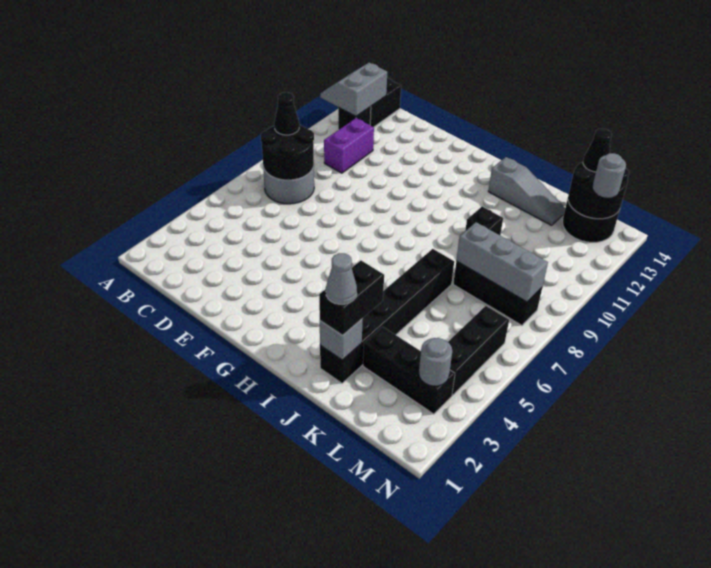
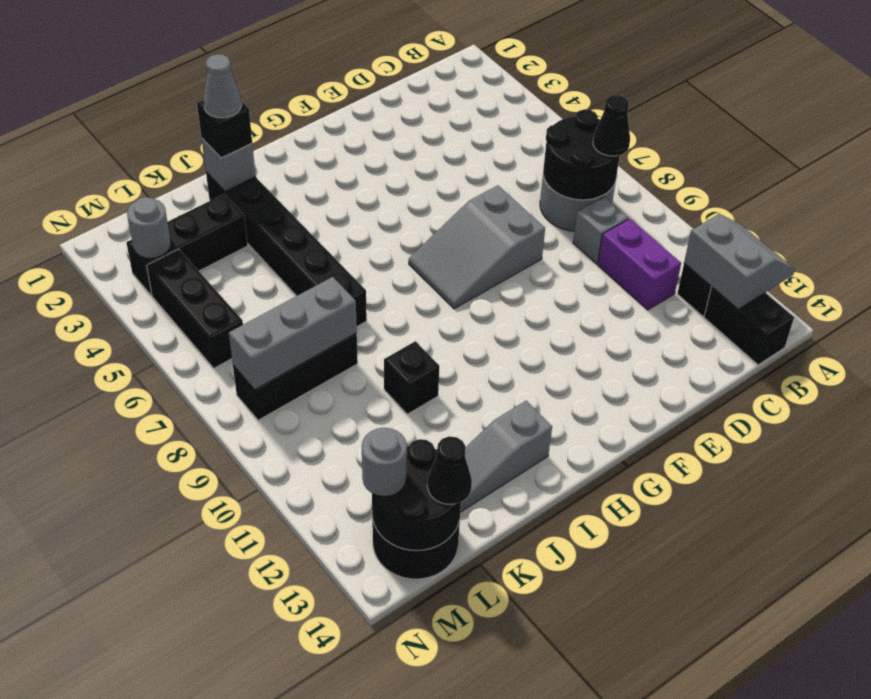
none -> grey 1x1 brick [573,197,629,264]
none -> grey 2x3 slope [409,185,545,309]
black 1x2 brick [319,261,384,335] -> black 1x1 brick [197,100,252,158]

